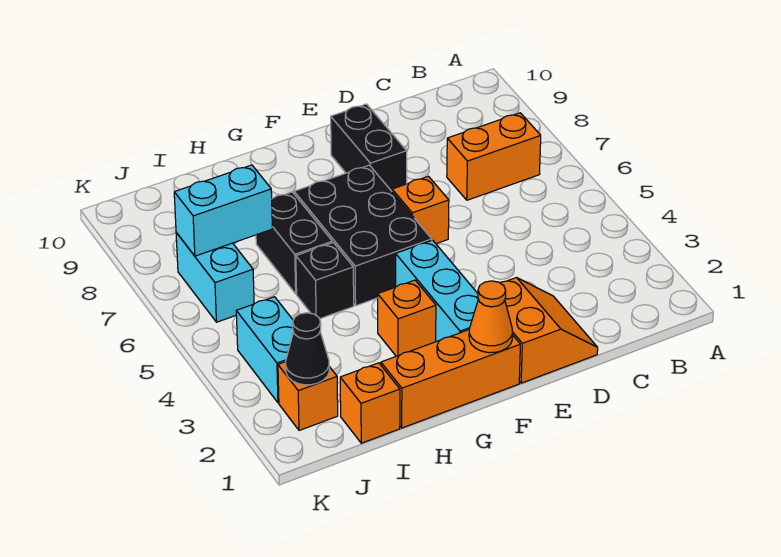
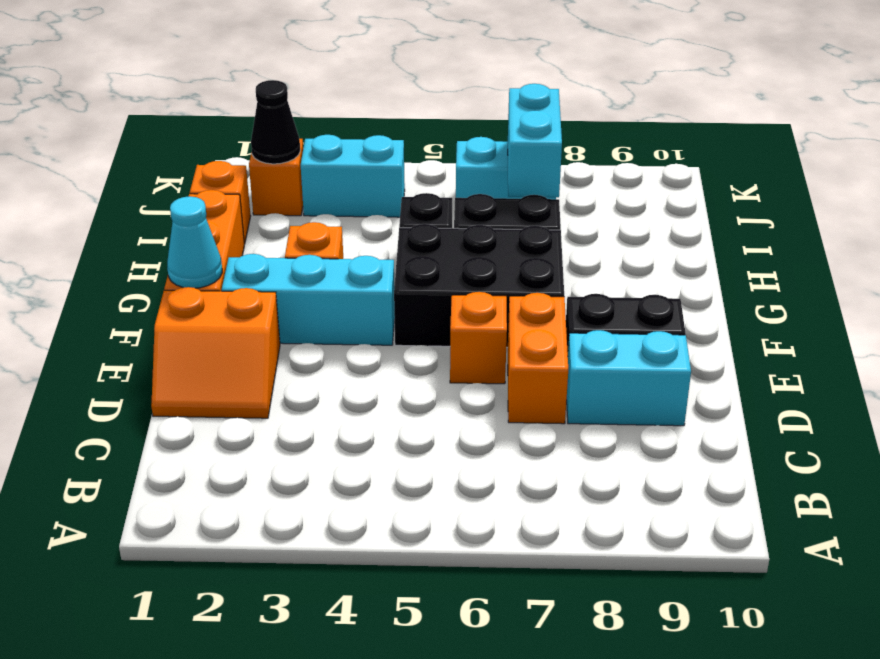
orange 1x2 brick [447,113,541,200] -> orange 1x2 brick moved to [508,293,568,424]
none -> cyan 1x2 brick [567,330,691,426]
orange 1x1 cone [469,281,513,353] -> cyan 1x1 cone [167,196,222,288]

